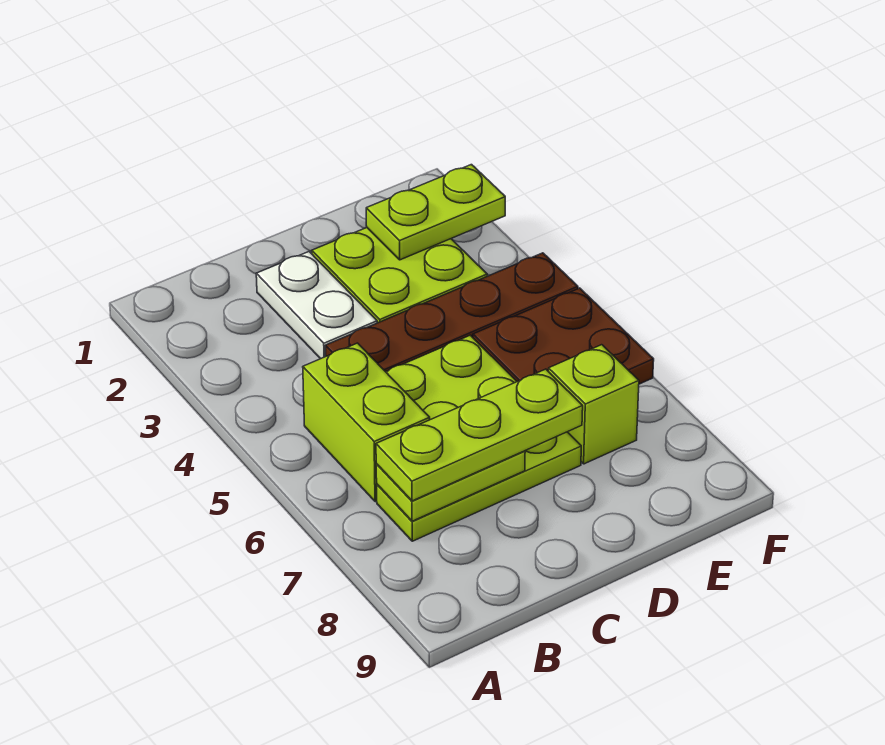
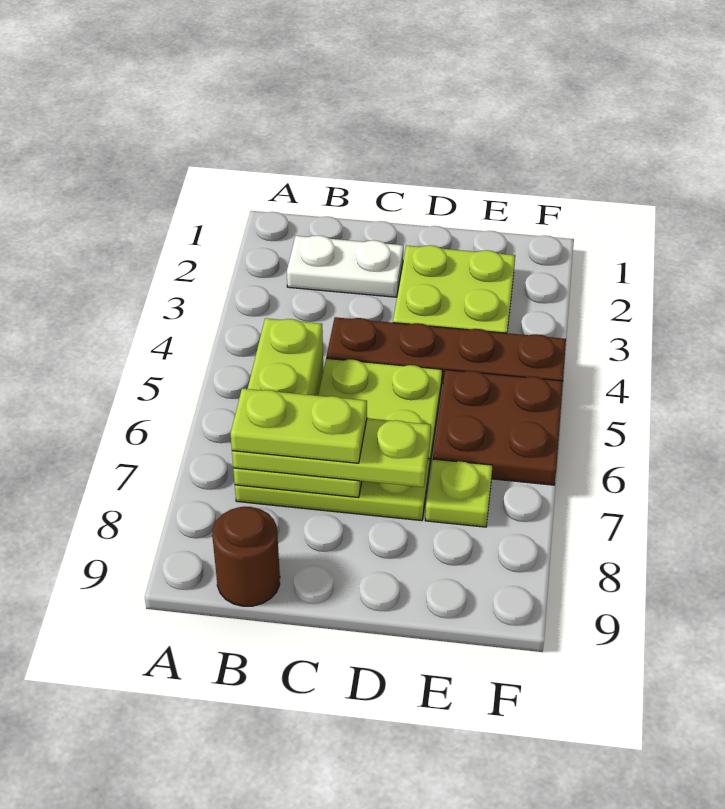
none -> brown 1x1 round brick [212,506,280,606]
white 1x2 plate [256,252,377,359] -> white 1x2 plate turned to [287,235,403,297]
lime 1x2 plate [366,165,505,260] -> lime 1x2 plate moved to [231,388,367,463]
lime 1x1 brick [548,345,639,464] -> lime 1x1 plate [425,459,493,527]

